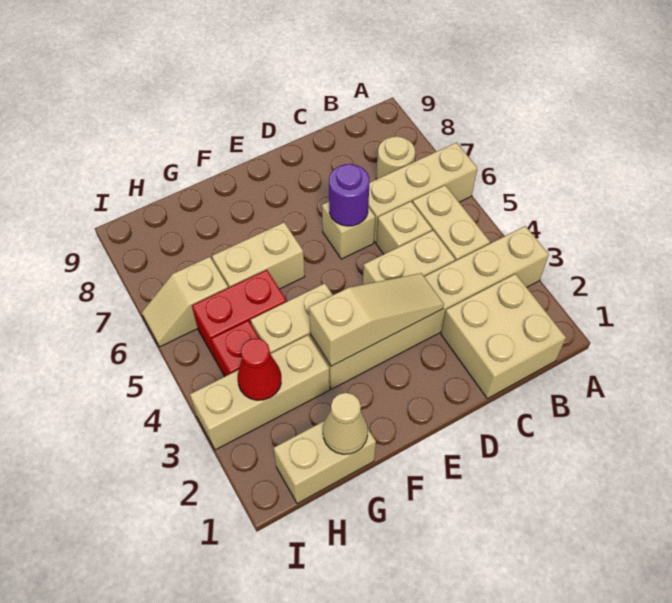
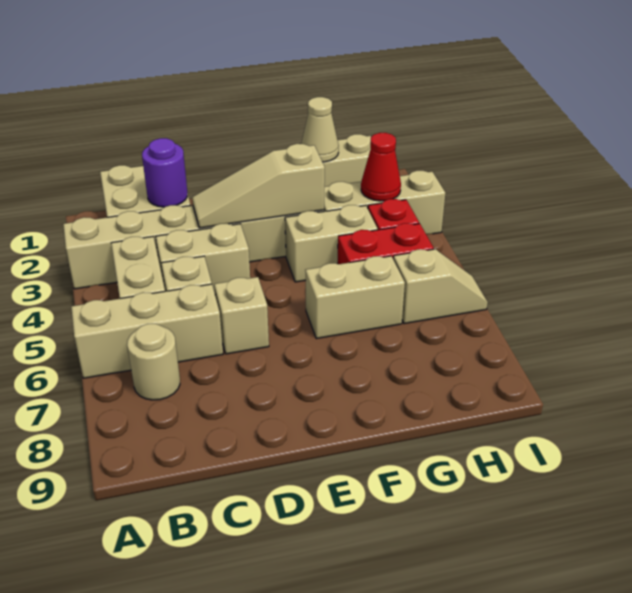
purple 1x1 round brick [329,164,370,226] -> purple 1x1 round brick moved to [142,138,187,207]

